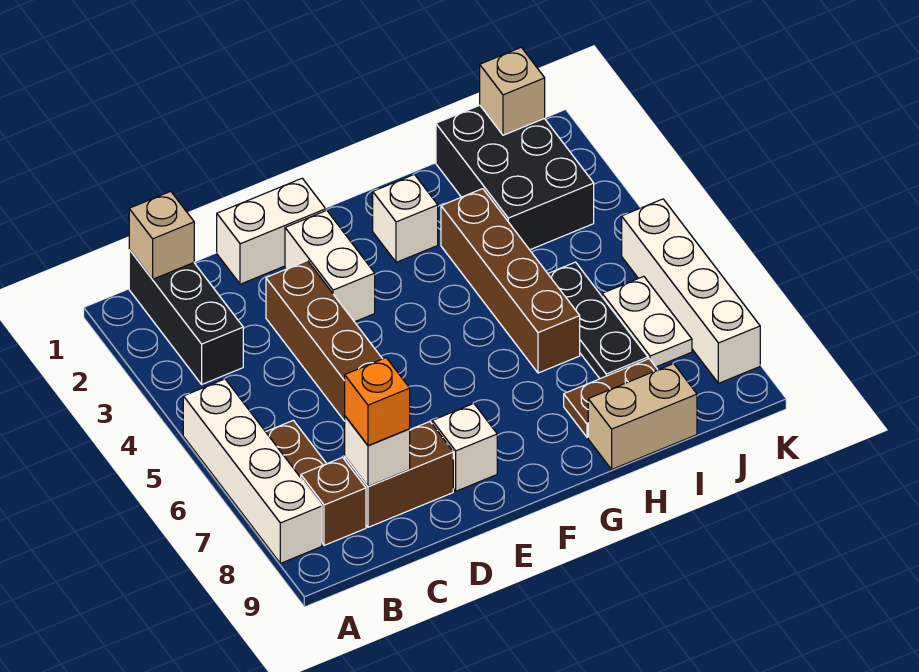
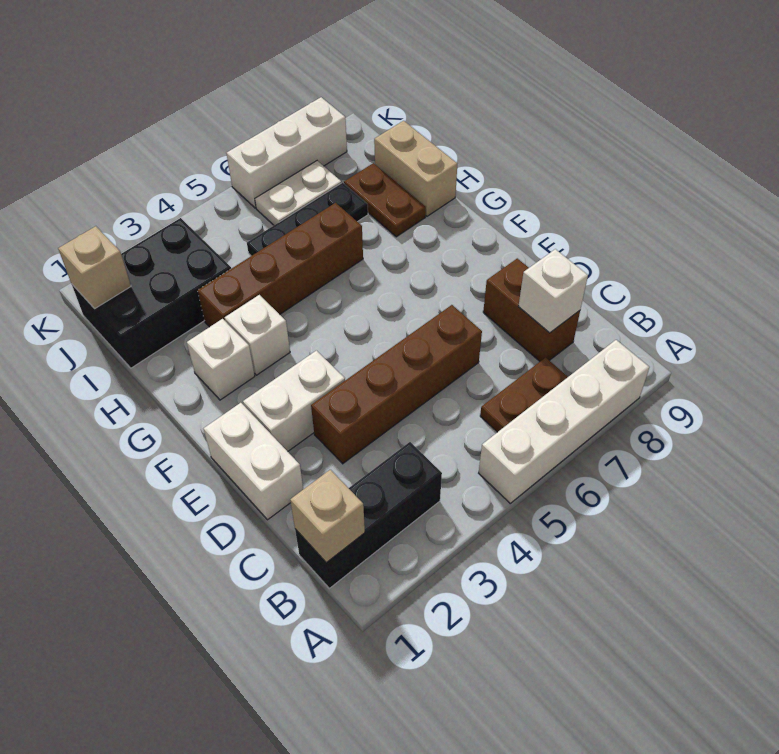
brown 1x1 brick [301,457,366,545] -> none
orange 1x1 brick [345,358,410,446] -> none
white 1x1 brick [432,404,497,491] -> white 1x1 brick moved to [225,295,290,375]
white 1x4 brick [622,199,760,383] -> white 1x3 brick [226,97,347,208]

